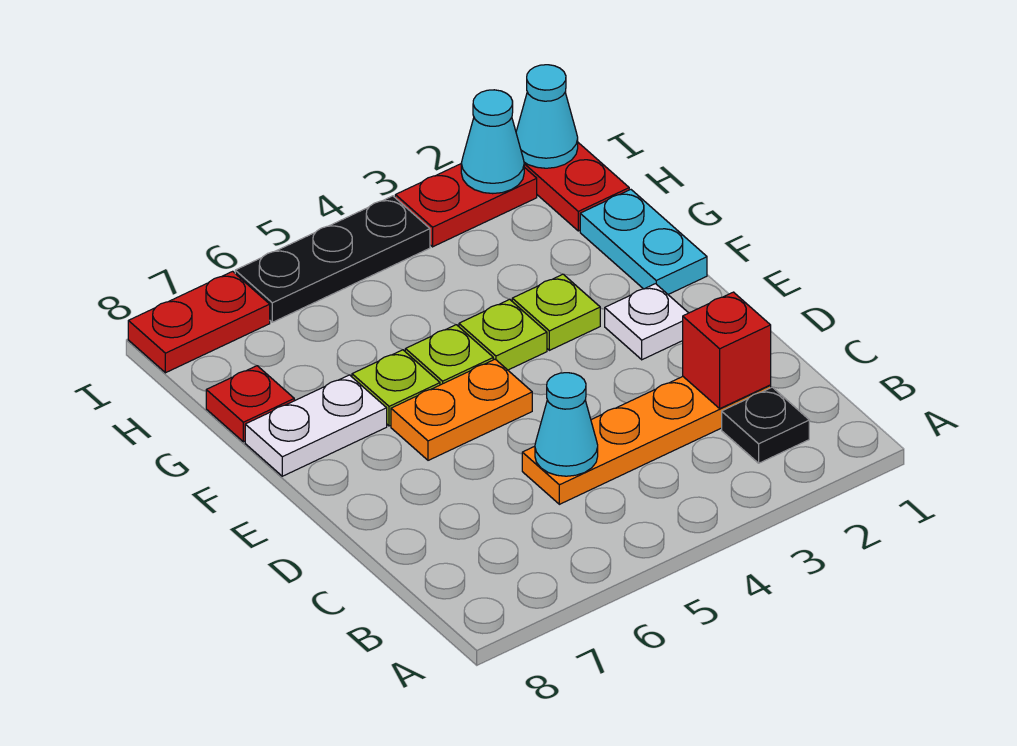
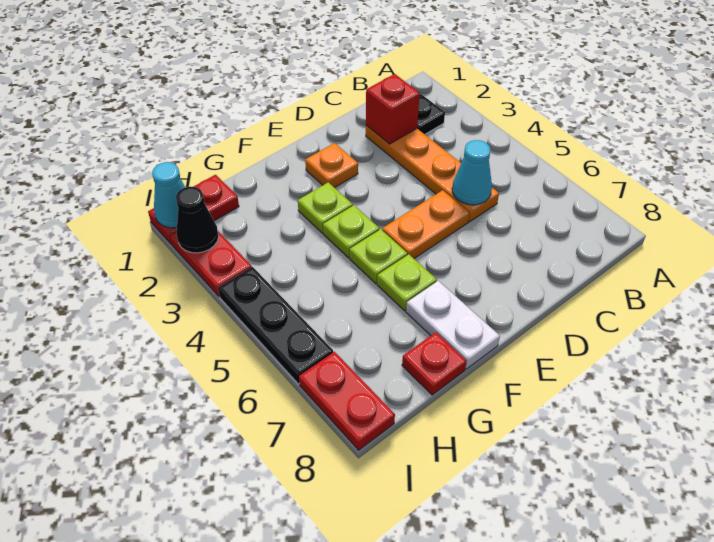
white 1x1 plate [605,284,688,360] -> orange 1x1 plate [305,143,358,188]
orange 1x2 plate [391,359,532,460] -> orange 1x2 plate turned to [382,190,470,258]
cyan 1x2 plate [580,190,707,294] -> none
cyan 1x1 cone [461,90,524,194] -> black 1x1 cone [176,187,219,253]

